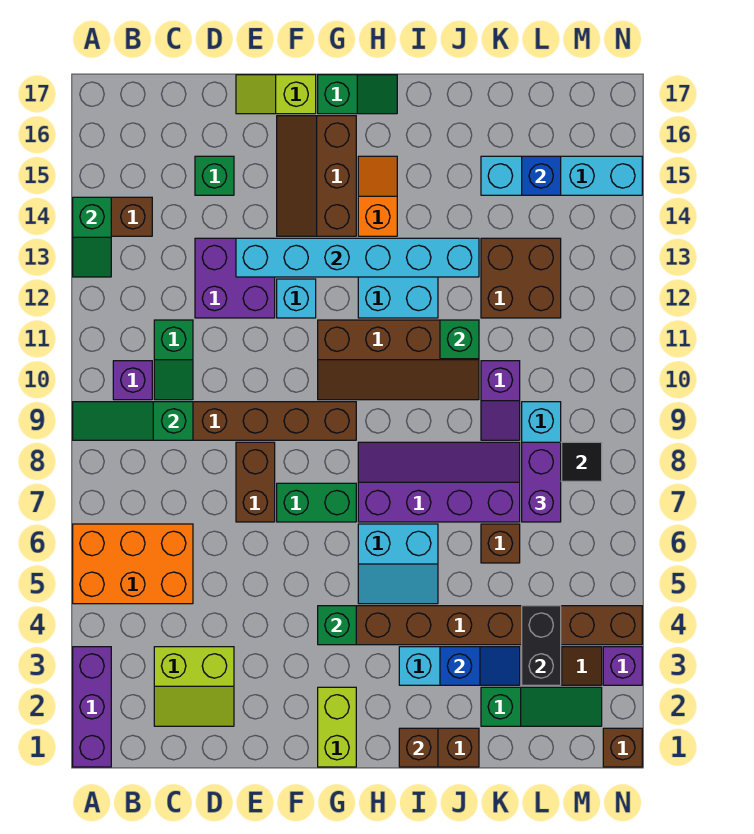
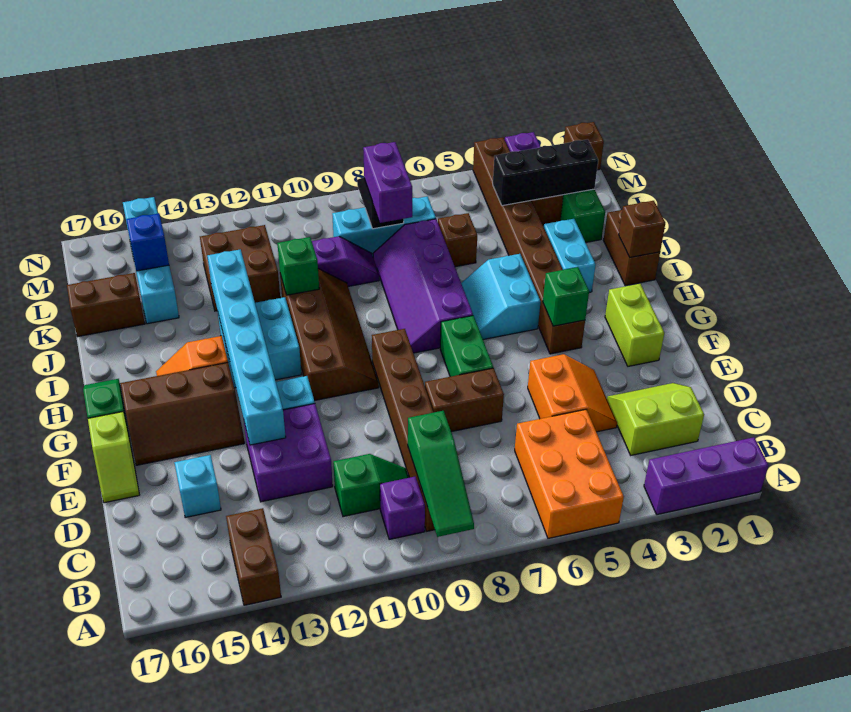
green 1x2 slope [73,197,111,277] -> none
lime 2x2 slope [154,647,234,726] -> lime 2x2 slope turned to [607,383,704,455]
none -> orange 2x2 slope [528,354,617,432]
green 1x1 brick [195,156,234,195] -> cyan 1x1 brick [174,455,221,518]
lime 1x2 brick [318,687,356,767] -> lime 1x2 brick turned to [605,284,664,366]
cyan 2x2 slope [358,524,438,604] -> cyan 2x2 slope turned to [461,254,541,340]
blue 1x2 slope [440,647,520,685] -> none
none -> brown 1x2 brick [67,273,145,337]
black 1x2 brick [522,606,561,685] -> black 1x3 brick [493,139,598,206]
purple 1x2 brick [522,442,561,522] -> purple 1x2 brick turned to [363,142,412,223]

